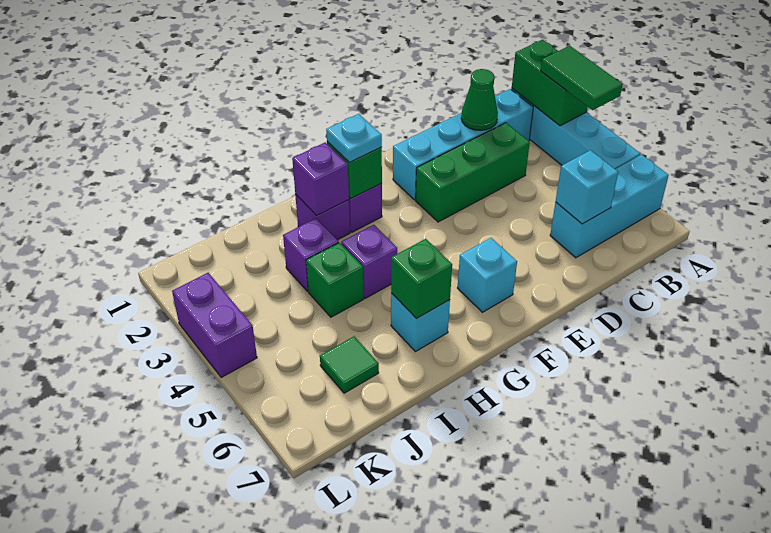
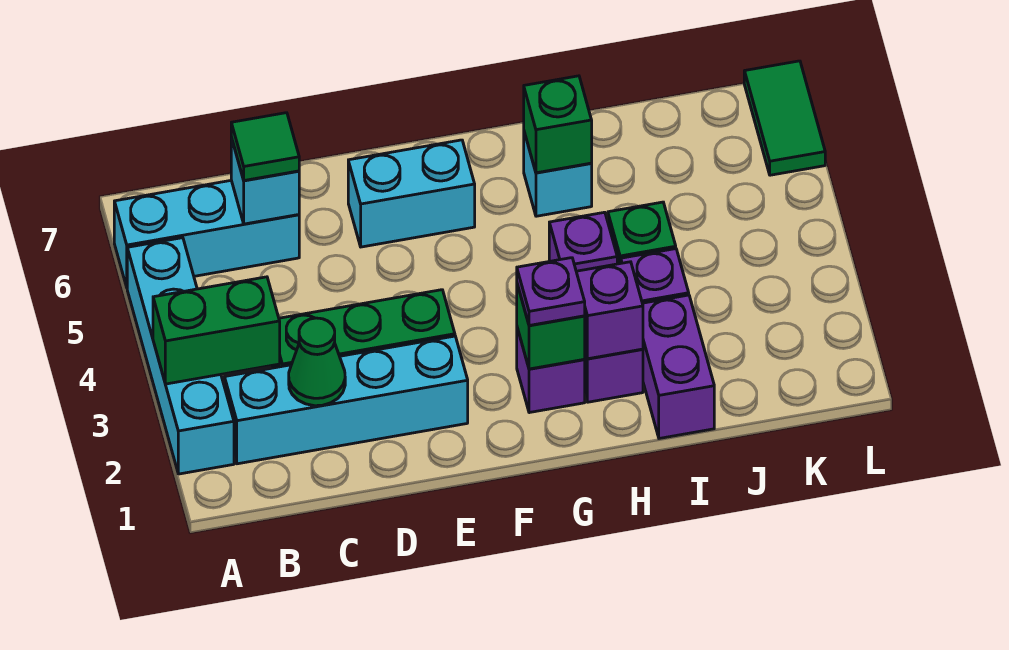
green 1x2 brick [512,40,588,126] -> green 1x2 brick turned to [153,277,280,384]
green 1x2 tile [541,46,623,110] -> green 1x2 tile moved to [744,61,825,175]
cyan 1x1 brick [458,238,517,312] -> cyan 1x2 brick [348,140,475,247]
cyan 1x1 plate [326,114,382,163] -> purple 1x1 plate [517,258,585,325]
green 1x1 tile [320,336,379,393] -> green 1x1 tile moved to [231,113,299,181]
purple 1x2 brick [172,273,257,378] -> purple 1x2 brick moved to [642,295,714,438]

